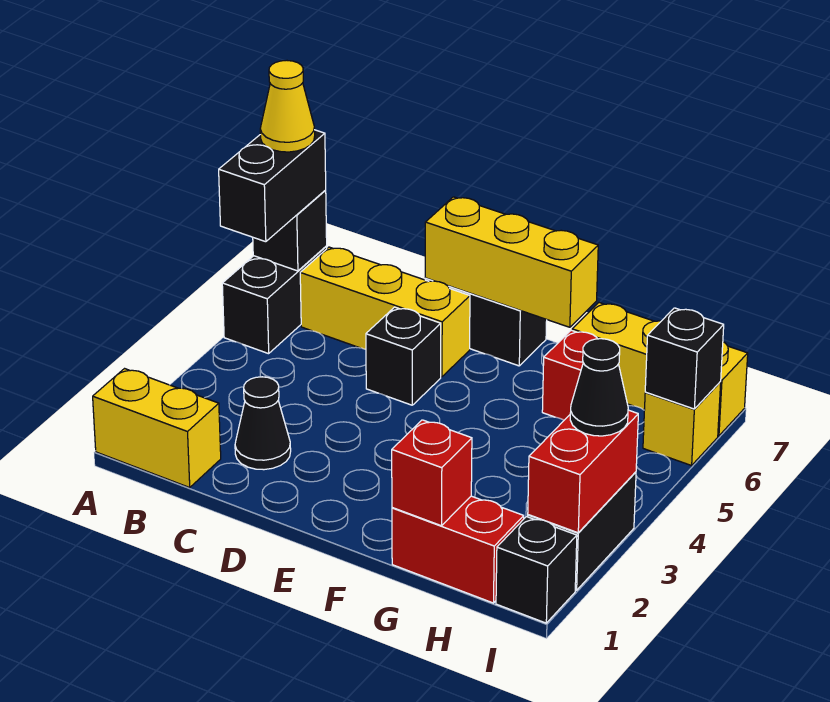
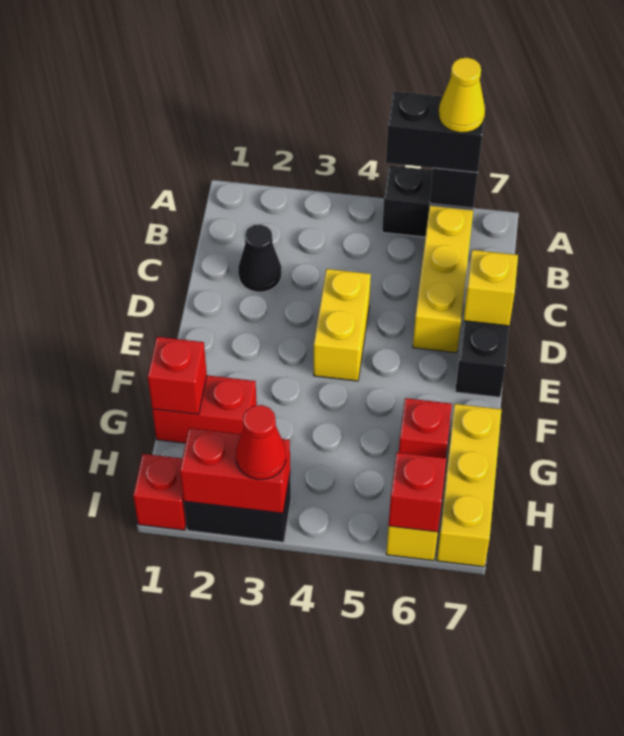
yellow 1x2 brick [93,369,221,487] -> yellow 1x2 brick moved to [314,269,371,381]
black 1x1 brick [366,307,441,405] -> none
yellow 1x3 brick [425,197,598,327] -> yellow 1x1 brick [463,250,518,326]
red 1x2 brick [392,496,524,603] -> red 1x2 brick turned to [152,375,257,443]
black 1x1 brick [496,517,577,623] -> red 1x1 brick [133,454,186,530]
black 1x1 cone [570,339,628,436] -> red 1x1 cone [236,405,286,479]
black 1x1 brick [645,308,724,409] -> red 1x1 brick [389,452,446,532]

